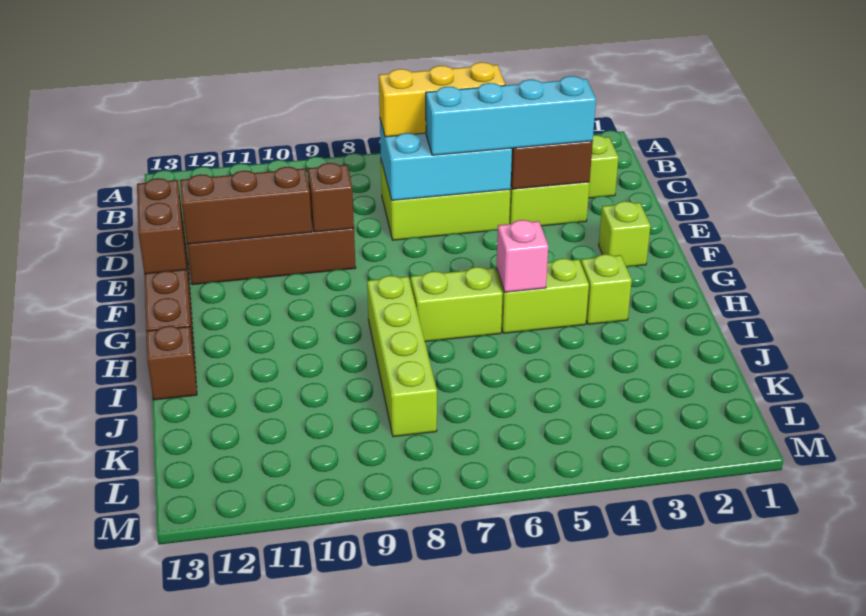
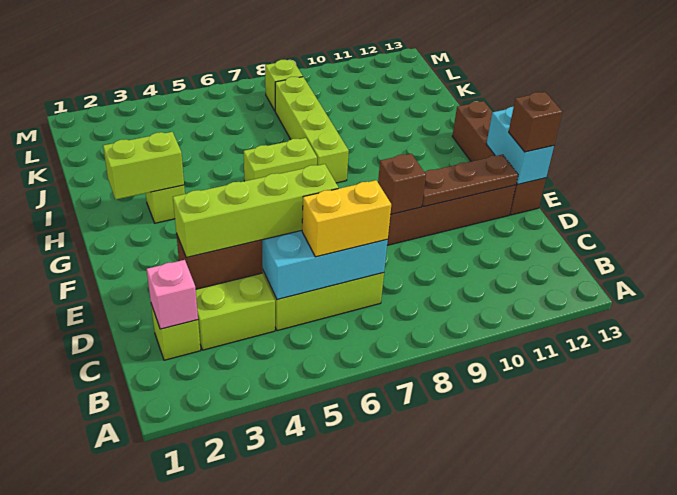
yellow 1x3 brick [379,62,505,137] -> yellow 1x2 brick [302,180,391,257]
cyan 1x4 brick [426,76,596,155] -> lime 1x4 brick [173,164,339,258]
brown 1x3 brick [180,167,312,244] -> brown 1x3 plate [422,155,518,207]
brown 1x2 brick [137,178,186,274] -> cyan 1x2 brick [486,107,554,184]
lime 1x1 brick [599,201,651,267] -> lime 1x1 brick moved to [265,60,303,110]
lime 1x2 brick [496,259,589,333] -> lime 1x2 brick moved to [103,132,184,199]
pink 1x1 brick [497,220,548,292] -> pink 1x1 brick moved to [147,260,198,329]
brown 1x1 brick [146,326,197,400] -> brown 1x1 brick moved to [509,92,562,152]

